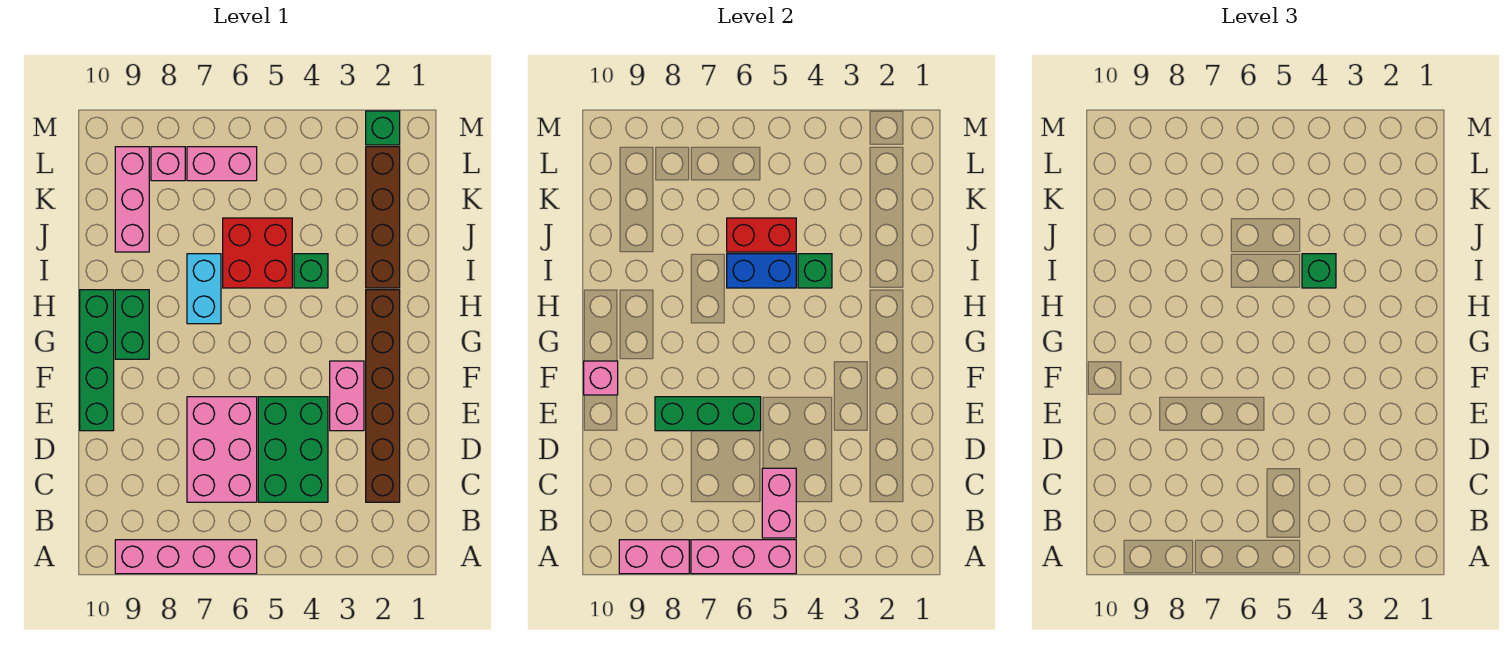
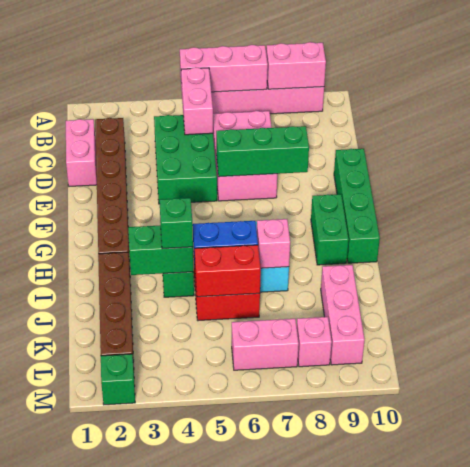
pink 1x2 brick [330,361,364,431] -> pink 1x2 brick moved to [66,119,97,186]
pink 1x1 brick [584,361,618,395] -> pink 1x1 brick moved to [257,219,290,268]
green 1x1 brick [798,254,832,288] -> green 1x2 brick [128,225,193,275]

